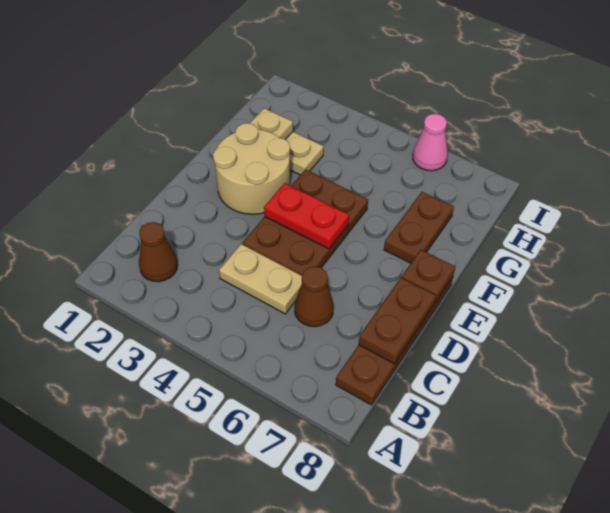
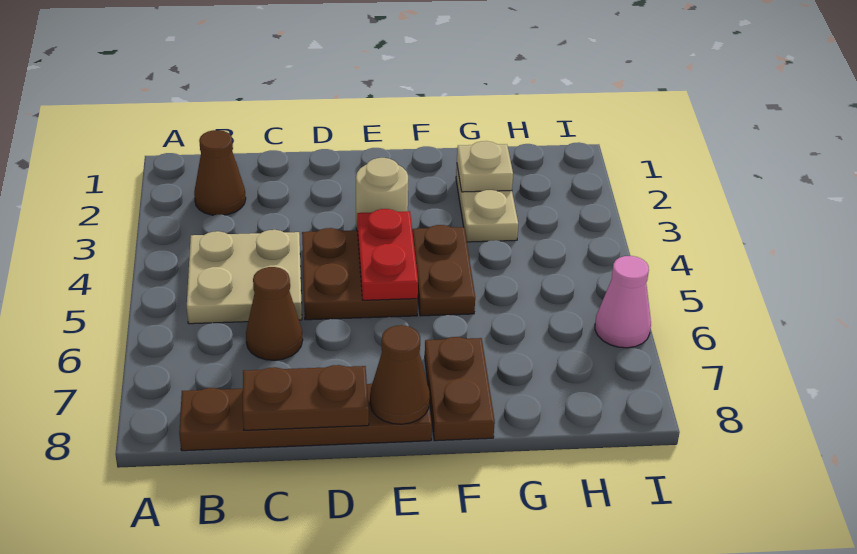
tan 1x2 plate [219,244,302,314] -> tan 2x2 plate [187,230,302,324]
tan 2x2 round brick [213,123,290,214] -> tan 1x1 round brick [356,158,408,230]
brown 1x1 plate [402,250,455,302] -> brown 1x1 cone [370,325,430,424]
brown 1x2 plate [384,192,454,263] -> brown 1x2 plate turned to [425,337,495,441]

